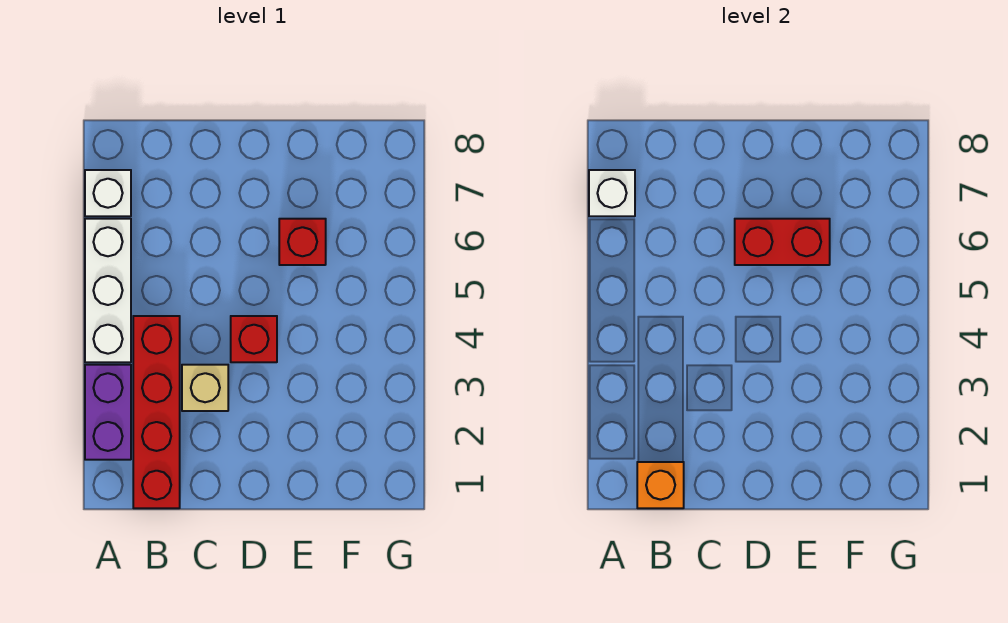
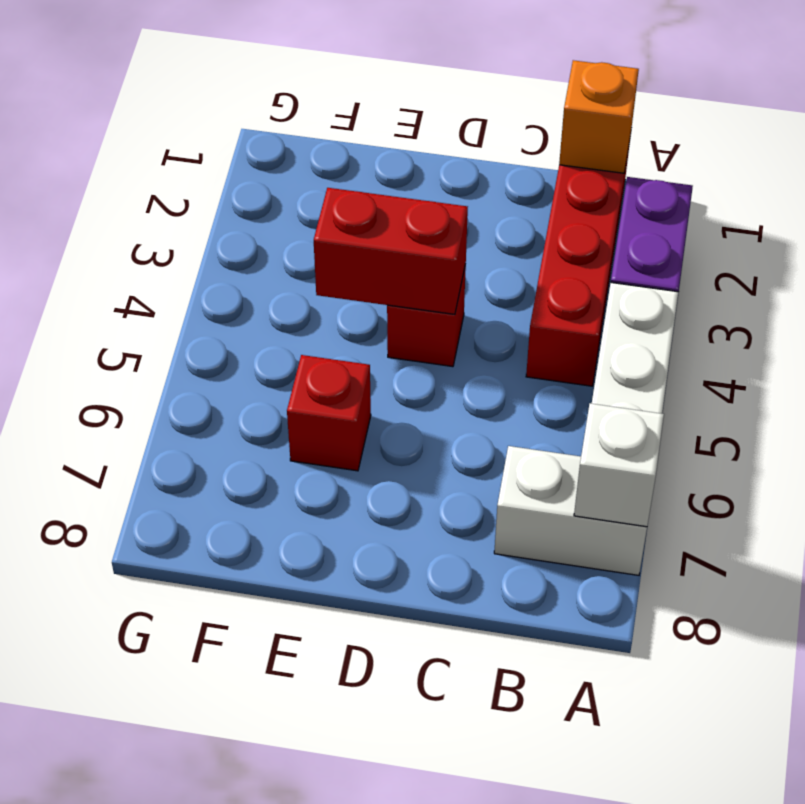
white 1x1 brick [85,170,131,216] -> white 1x2 brick [494,446,647,575]
tan 1x1 brick [182,365,228,411] -> none
red 1x2 brick [735,219,830,265] -> red 1x2 brick moved to [314,188,468,314]

